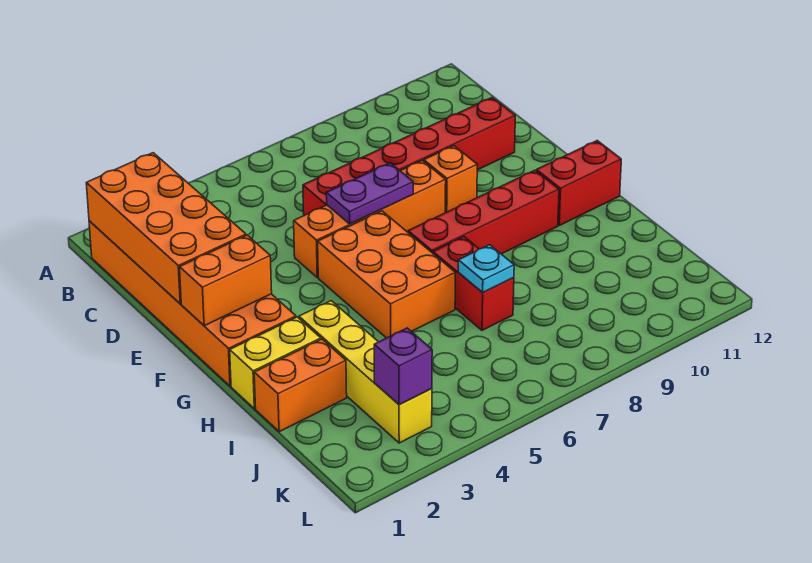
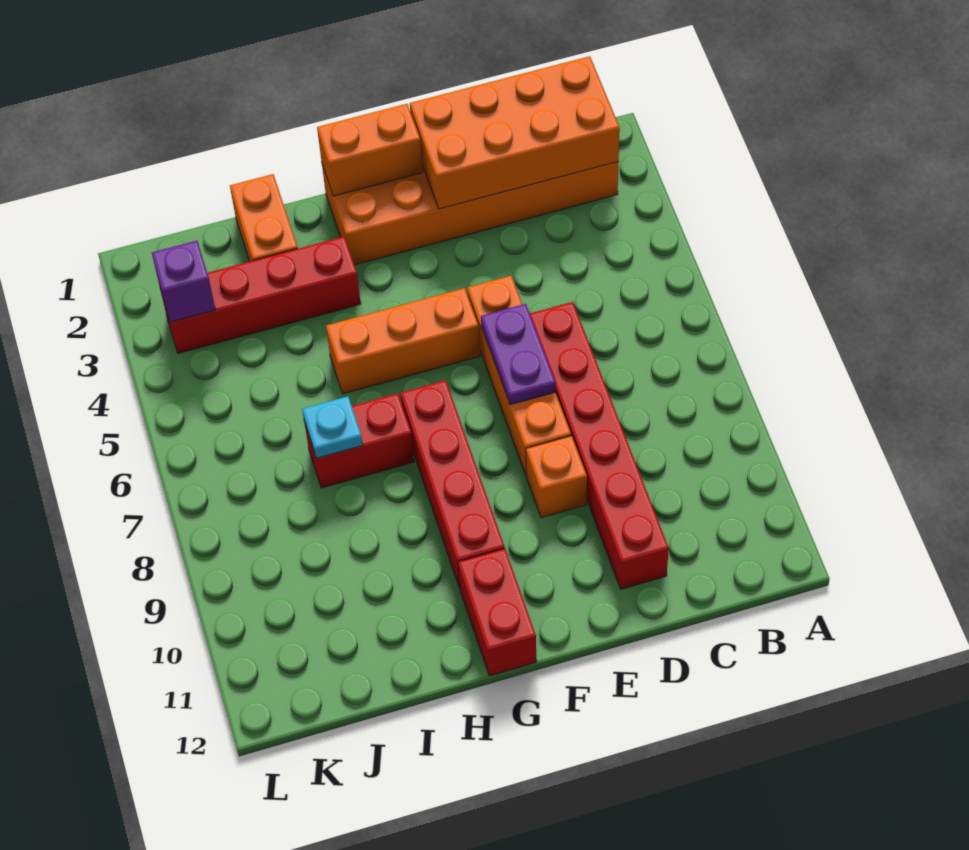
orange 1x2 brick [180,235,272,326] -> orange 1x2 brick turned to [317,104,423,196]
orange 2x3 brick [318,211,455,338] -> orange 1x3 brick [326,288,480,394]
yellow 1x2 brick [230,317,321,409] -> none
yellow 1x4 brick [299,301,432,443] -> red 1x4 brick [161,237,361,353]

